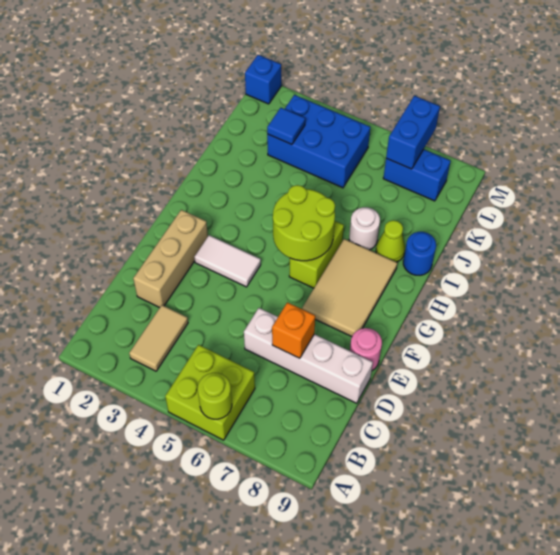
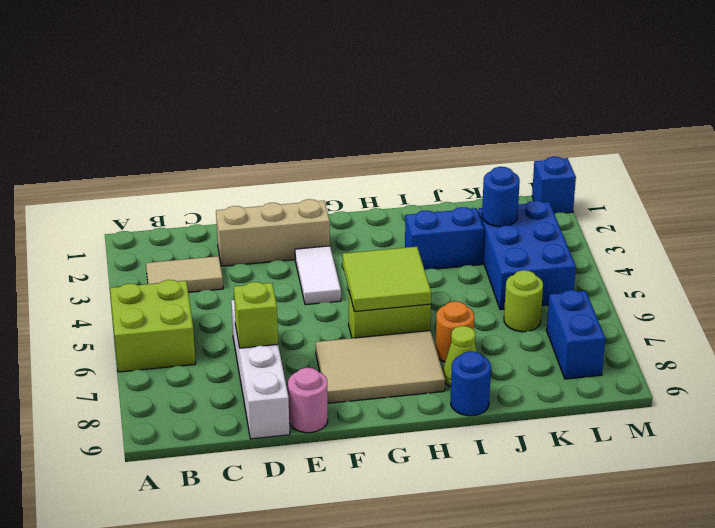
lime 1x1 round brick [198,373,232,419] -> lime 1x1 round brick moved to [504,270,543,332]
orange 1x1 brick [272,302,315,358] -> lime 1x1 brick [234,282,278,348]
lime 2x2 round brick [273,185,335,261] -> lime 2x2 tile [343,247,431,312]
white 1x1 round brick [349,207,380,250] -> orange 1x1 round brick [435,301,474,362]
blue 1x1 tile [267,108,305,145] -> blue 1x1 round brick [482,167,520,227]
blue 1x2 brick [386,96,440,169] -> blue 1x2 brick moved to [405,207,484,270]

